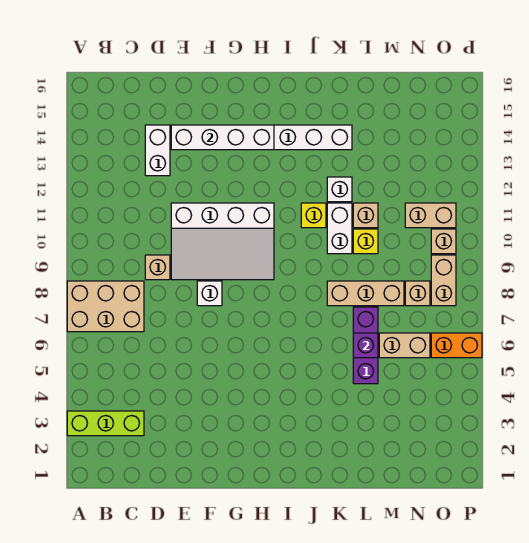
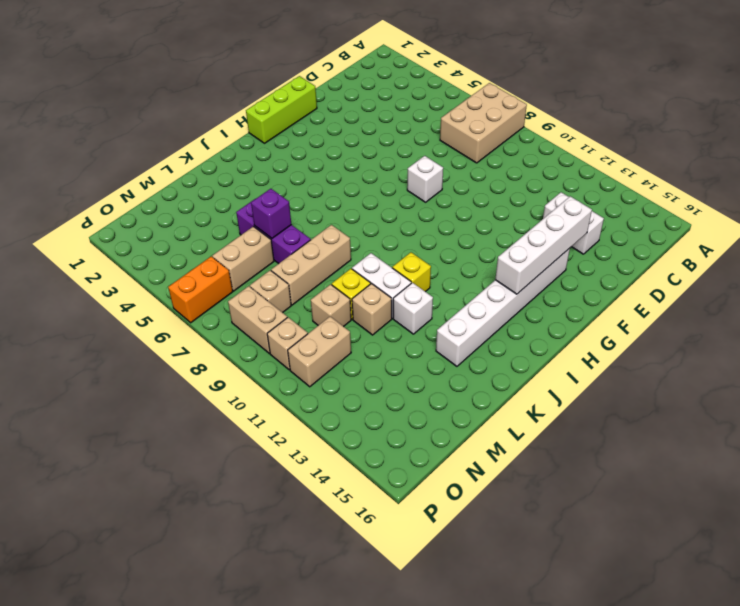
lime 1x3 brick [67,411,144,436] -> lime 1x3 brick moved to [246,76,317,143]
tan 1x1 brick [145,255,170,280] -> tan 1x1 brick moved to [311,284,351,327]
white 3x4 slope [171,203,274,280] -> none

